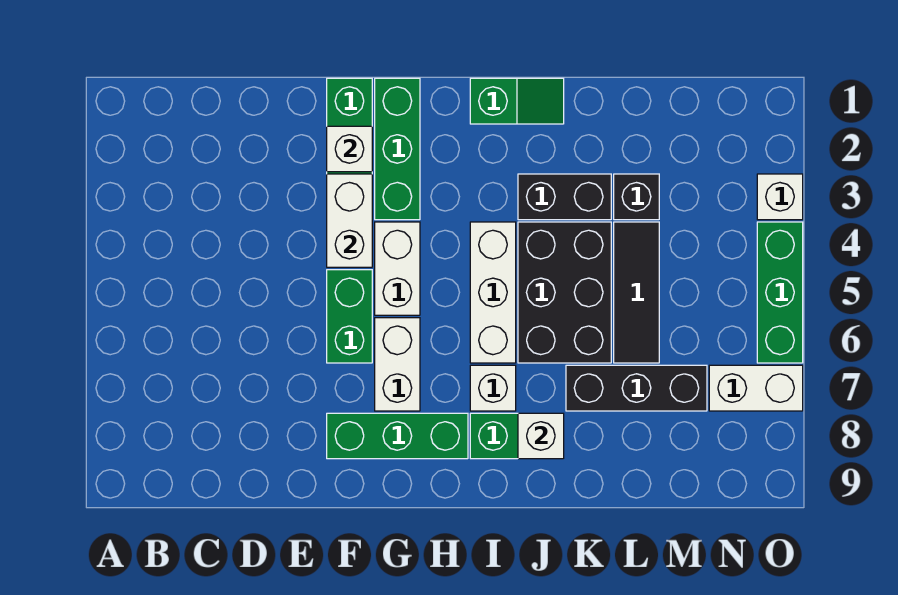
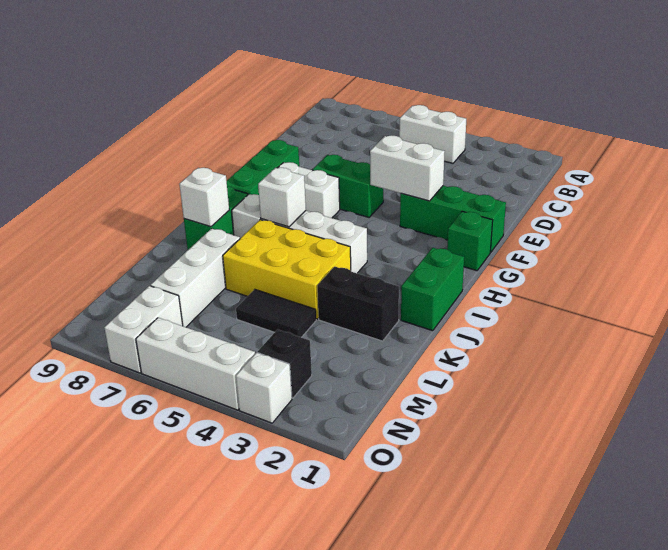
white 1x1 brick [327,126,372,172] -> white 1x1 brick moved to [258,168,306,227]
green 1x3 brick [375,78,420,220] -> green 1x1 brick [447,211,493,271]
white 1x2 brick [375,222,420,315] -> white 1x2 brick moved to [399,105,466,163]
green 1x2 slope [470,78,564,124] -> green 1x2 brick [401,248,464,331]
black 1x2 brick [518,174,611,220] -> black 1x2 brick turned to [317,267,399,341]
black 2x3 brick [518,222,611,363] -> yellow 2x3 brick [223,220,351,319]
black 1x3 brick [566,365,707,411] -> white 1x3 brick [151,229,240,327]
black 1x1 brick [614,174,659,220] -> black 1x1 brick moved to [258,329,312,398]
black 1x3 tile [614,222,659,363] -> black 1x2 tile [236,289,316,337]
green 1x3 brick [757,222,803,363] -> white 1x3 brick [136,318,255,410]

